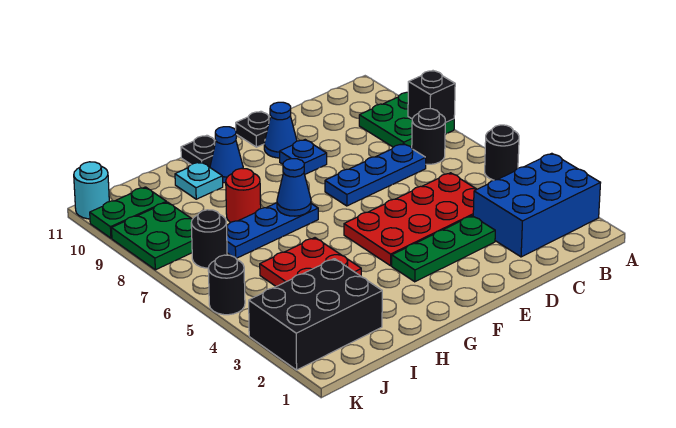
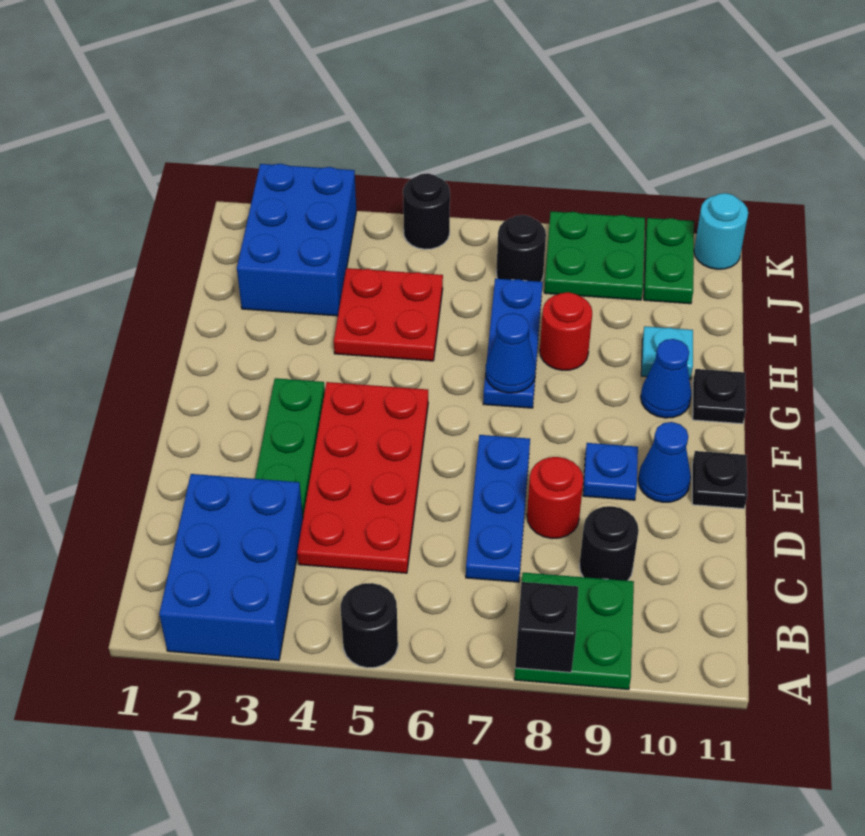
black 1x1 round brick [412,109,445,164] -> black 1x1 round brick moved to [579,506,639,581]
none -> red 1x1 round brick [527,457,583,538]
black 2x3 brick [249,259,382,370] -> blue 2x3 brick [237,164,356,316]

